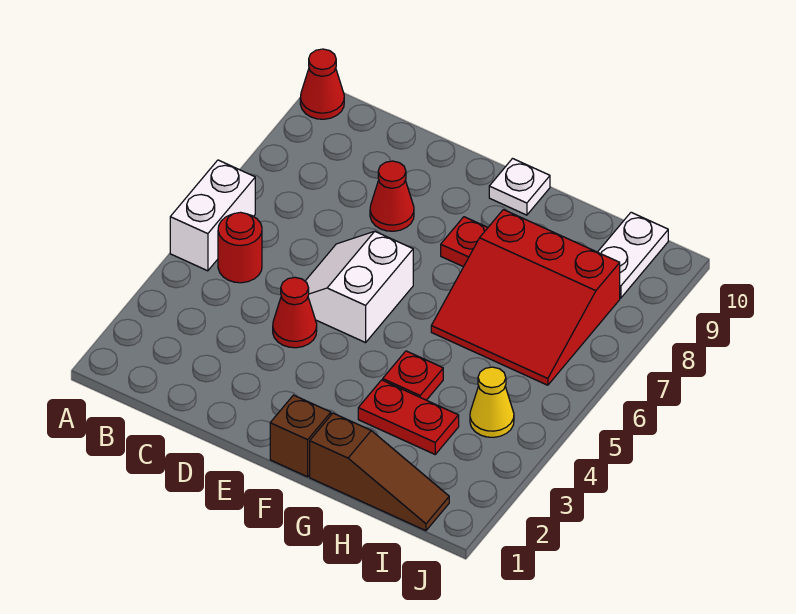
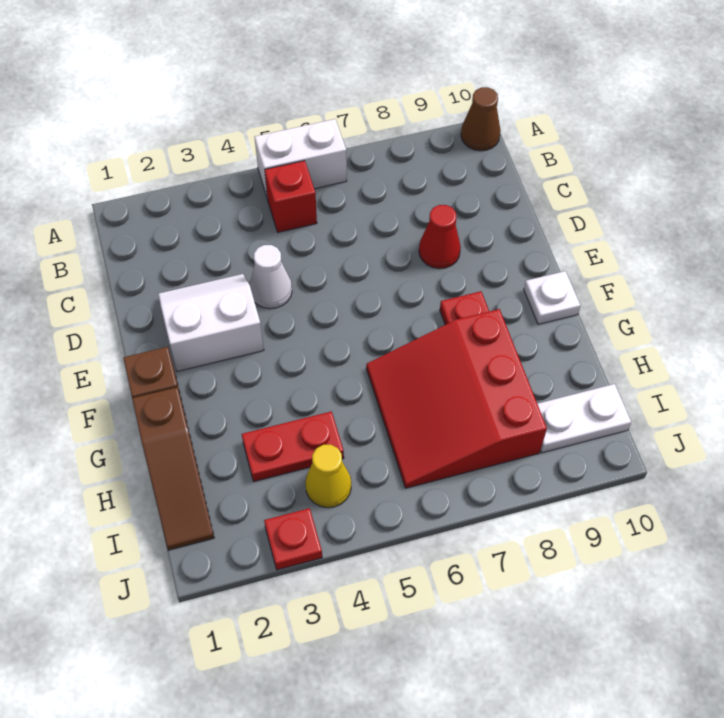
red 1x1 cone [300,49,344,119] -> brown 1x1 cone [461,87,501,151]
red 1x1 round brick [218,212,262,283] -> red 1x1 brick [265,161,317,232]
red 1x1 cone [273,277,317,348] -> white 1x1 cone [250,245,292,309]
white 2x2 slope [305,231,413,343] -> white 2x2 slope moved to [158,274,264,371]
red 1x2 plate [358,380,459,454] -> red 1x2 plate turned to [242,412,344,481]
red 1x1 plate [383,351,443,400] -> red 1x1 plate moved to [264,508,322,570]

